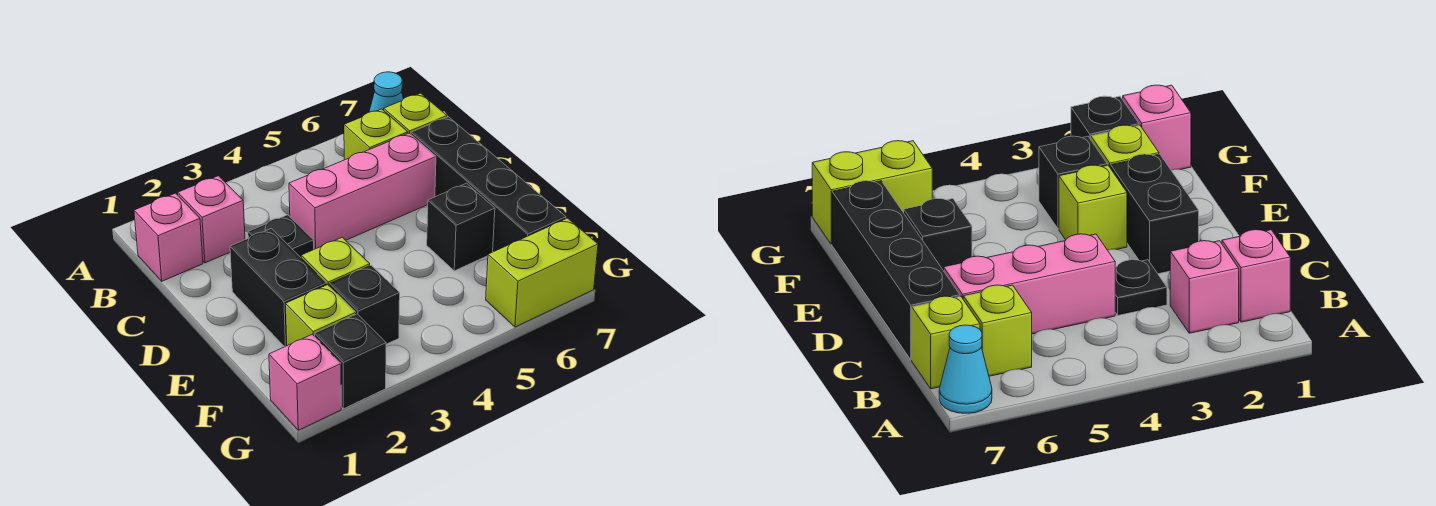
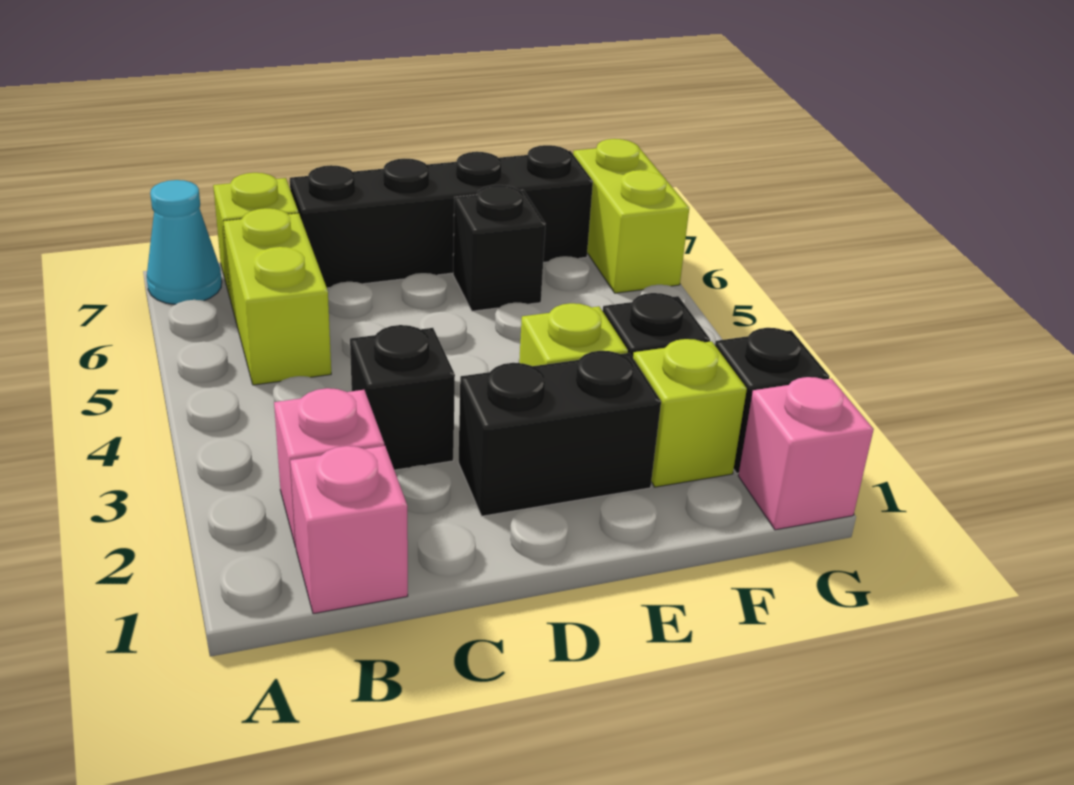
lime 1x1 brick [344,109,408,160] -> lime 1x2 brick [223,208,331,385]
black 1x1 plate [248,215,314,257] -> black 1x1 brick [350,325,455,470]
pink 1x3 brick [289,133,436,249] -> none

